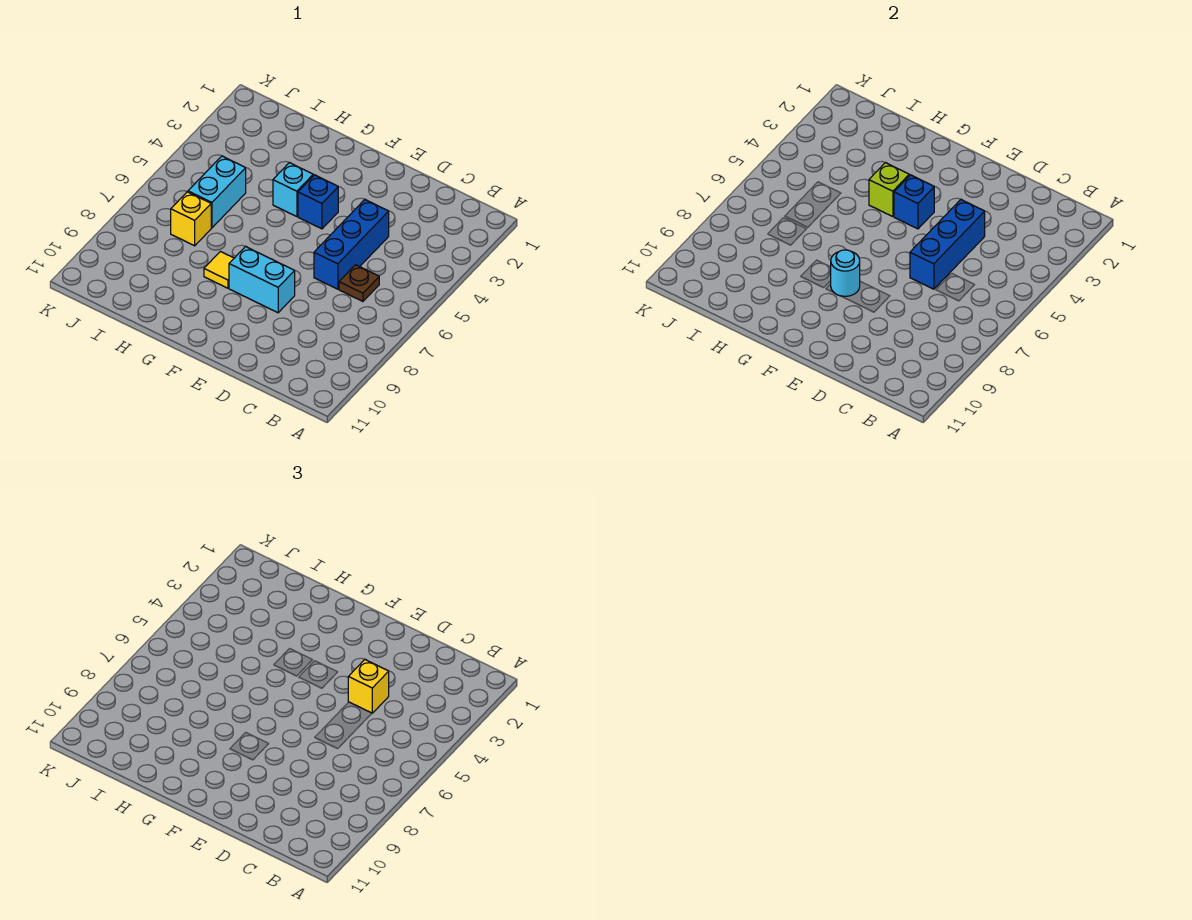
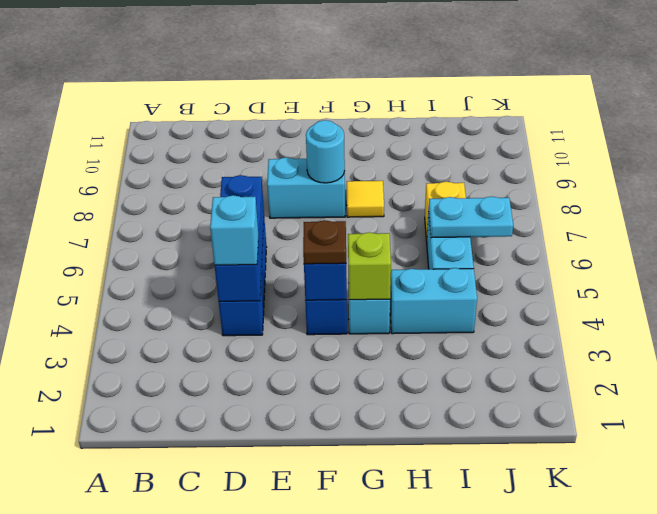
brown 1x1 plate [339,265,379,301] -> brown 1x1 plate moved to [303,220,346,264]
yellow 1x1 brick [348,660,389,713] -> cyan 1x1 brick [210,195,258,265]
none -> cyan 1x2 brick [390,268,477,334]
none -> cyan 1x2 plate [428,197,513,238]

